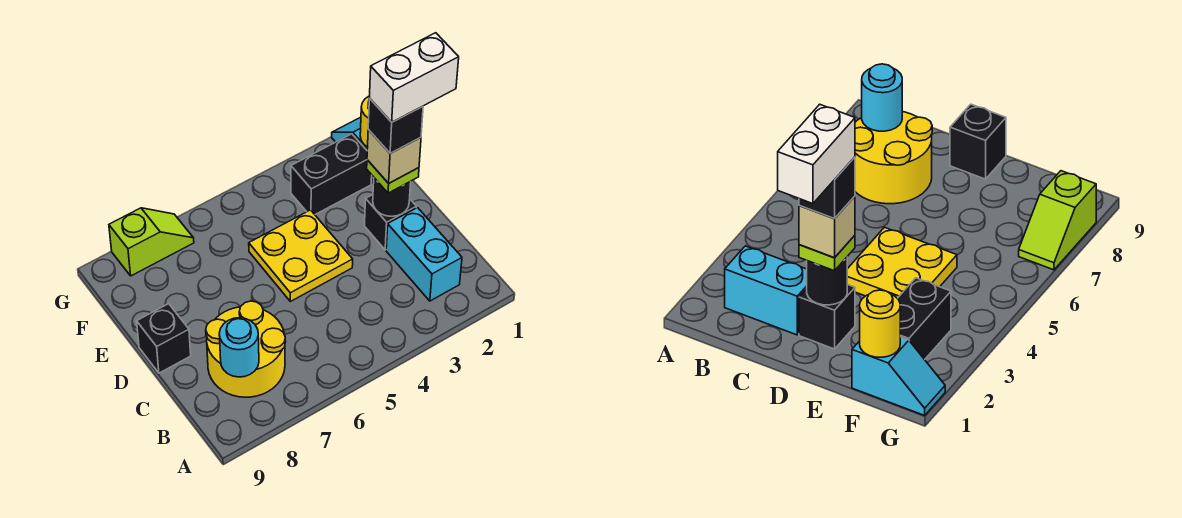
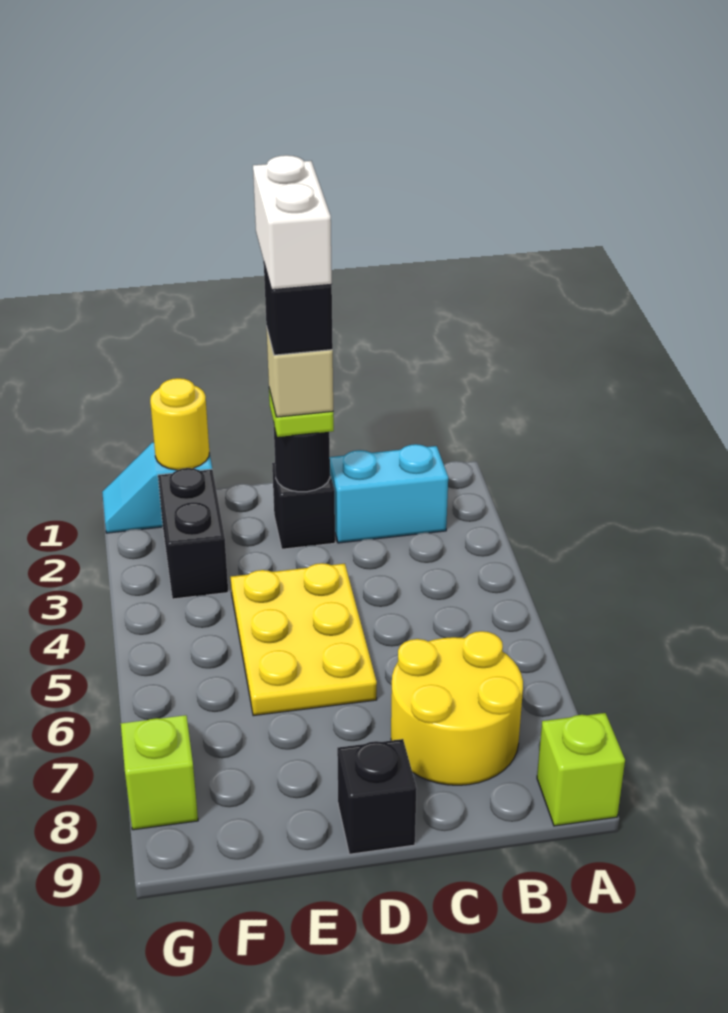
none -> lime 1x1 brick [537,713,625,826]
cyan 1x1 round brick [219,318,259,377] -> none
yellow 2x2 plate [249,210,353,301] -> yellow 2x3 plate [231,563,377,716]

